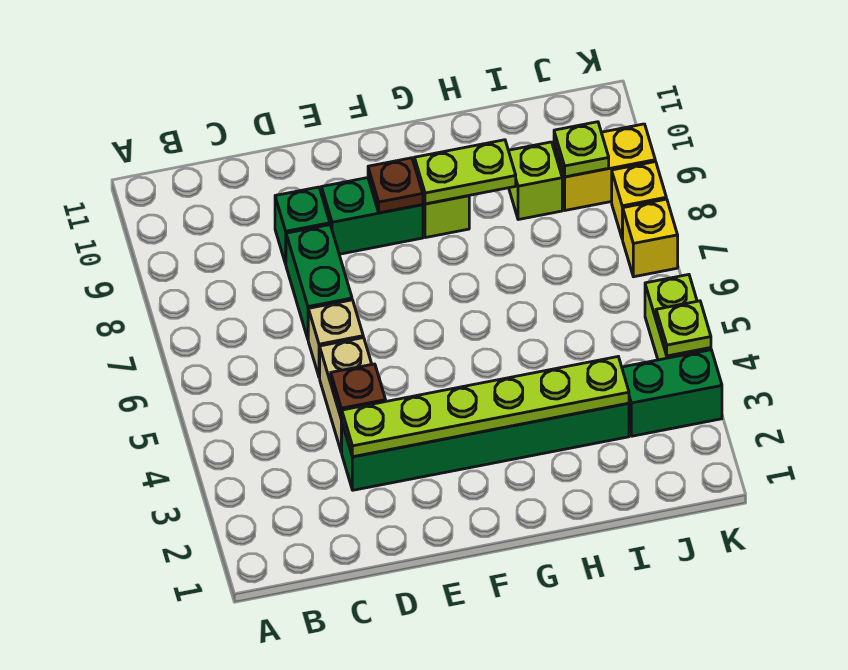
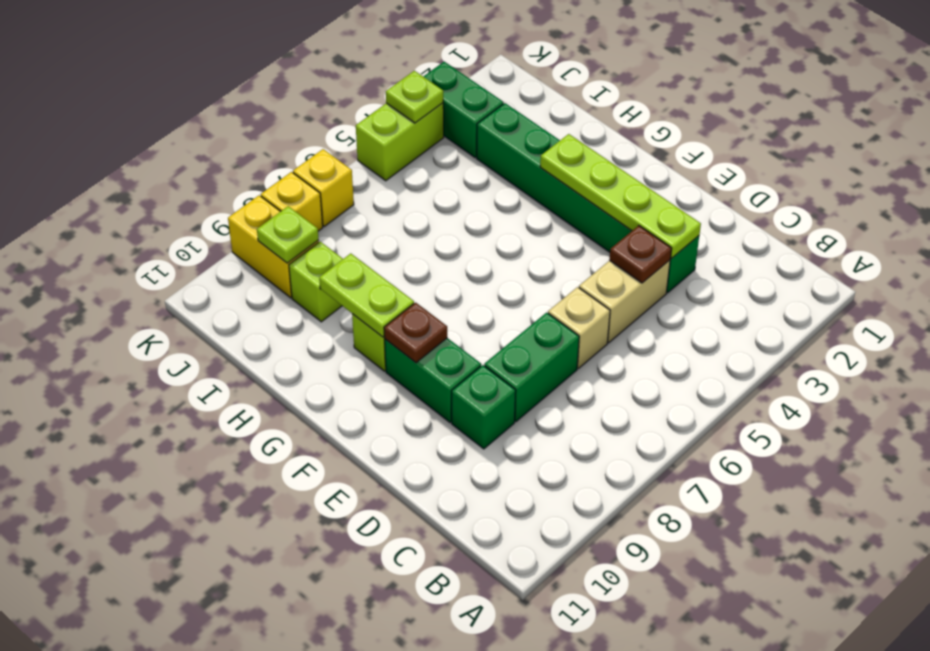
lime 1x6 plate [341,357,629,457] -> lime 1x4 plate [540,134,701,258]

